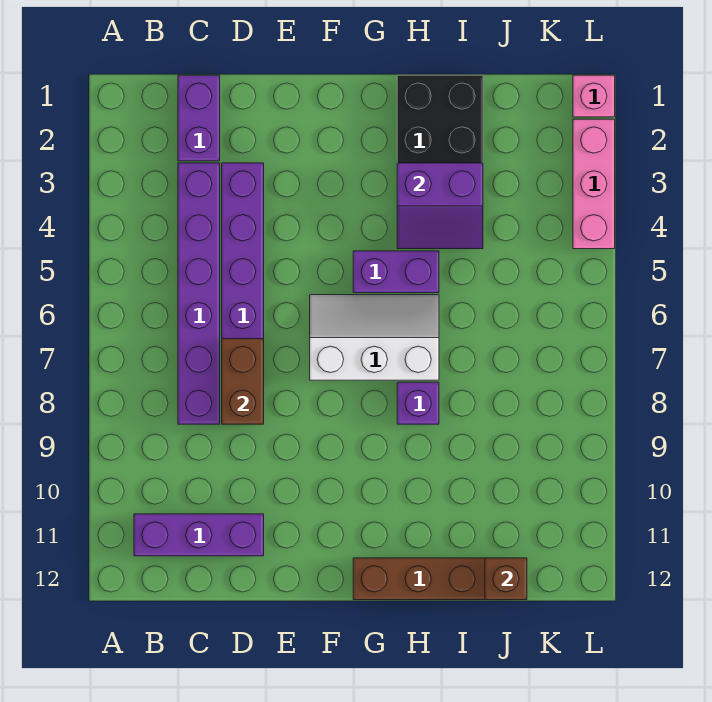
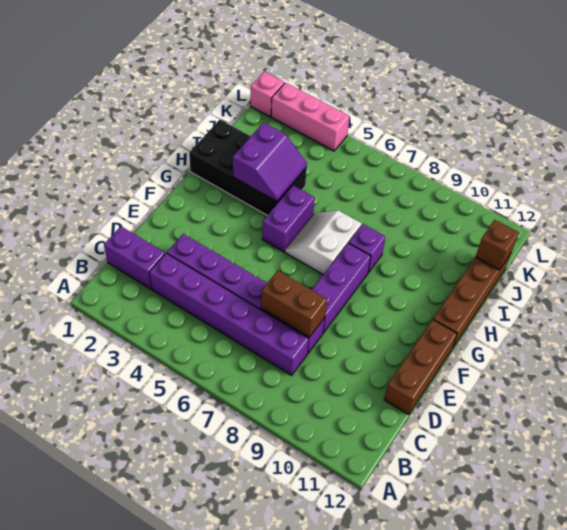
purple 1x3 brick [134,514,264,556] -> purple 1x3 brick moved to [312,243,371,333]
none -> brown 1x3 brick [384,320,457,415]
white 2x3 slope [310,295,439,380] -> white 2x2 slope [285,211,362,275]

